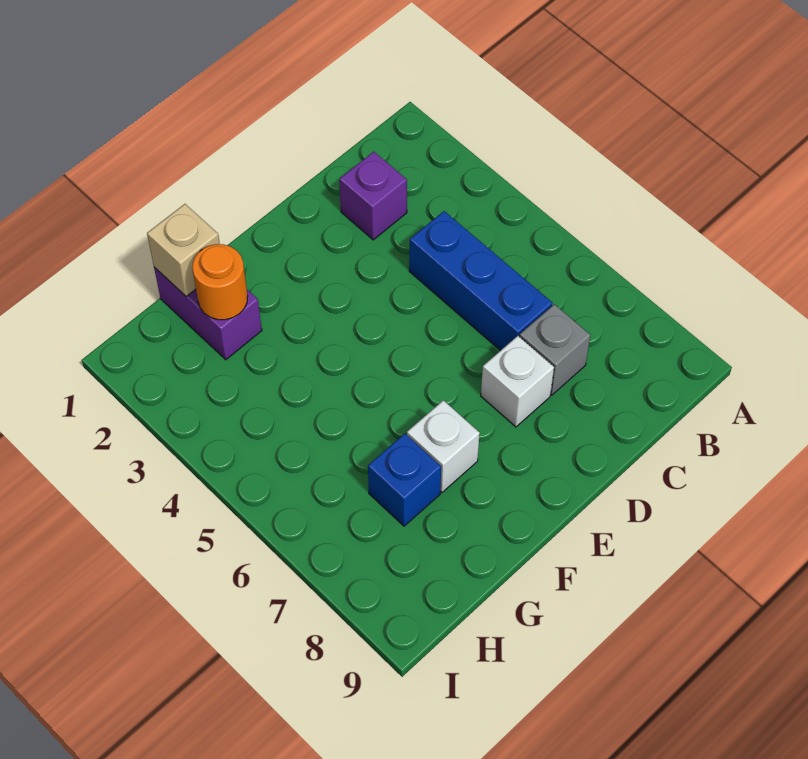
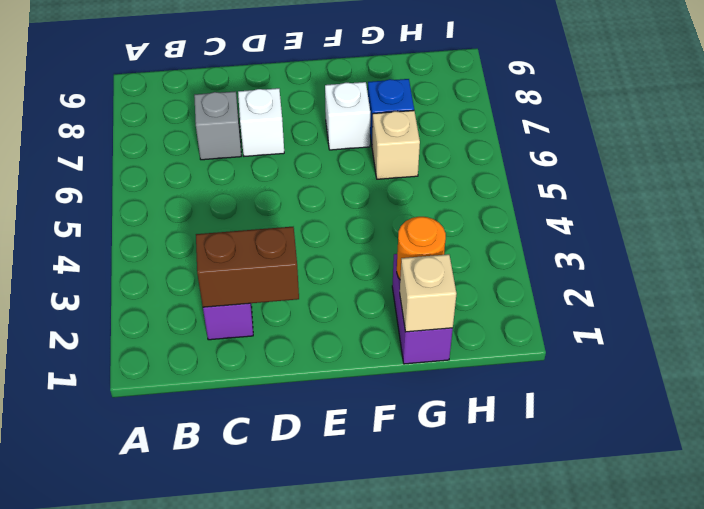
none -> brown 1x2 brick [196,227,299,307]
blue 1x3 brick [409,211,552,351] -> none
none -> tan 1x1 brick [372,111,420,179]

